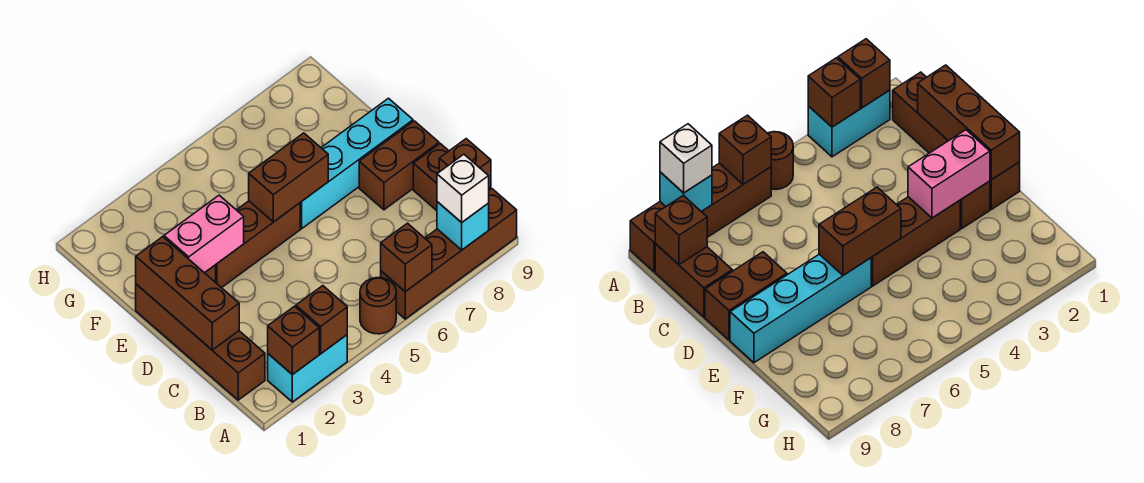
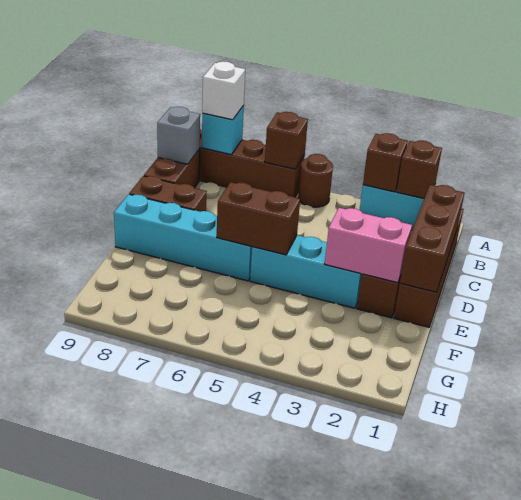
brown 1x1 brick [439,139,491,188] -> grey 1x1 brick [157,107,200,164]
brown 1x3 brick [216,201,300,288] -> cyan 1x3 brick [250,235,362,308]

